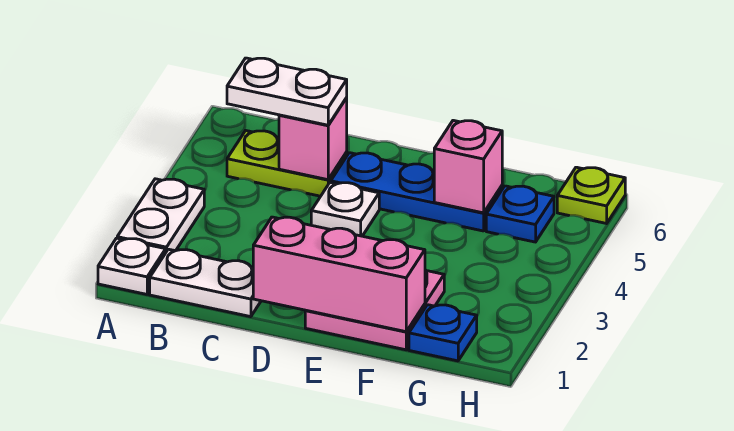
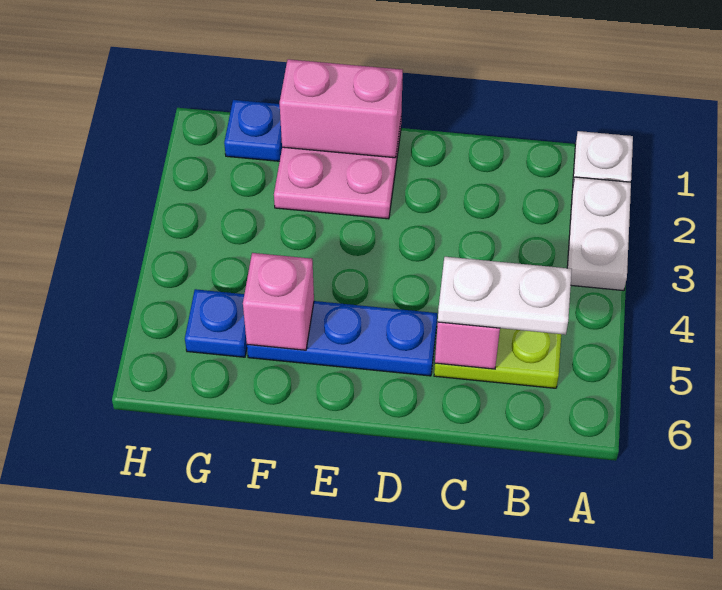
white 1x2 plate [150,249,261,317] -> none
pink 1x3 brick [253,217,425,332] -> pink 1x2 brick [280,59,403,158]
white 1x1 plate [311,182,379,236] -> none
lime 1x1 plate [557,167,625,223] -> none

